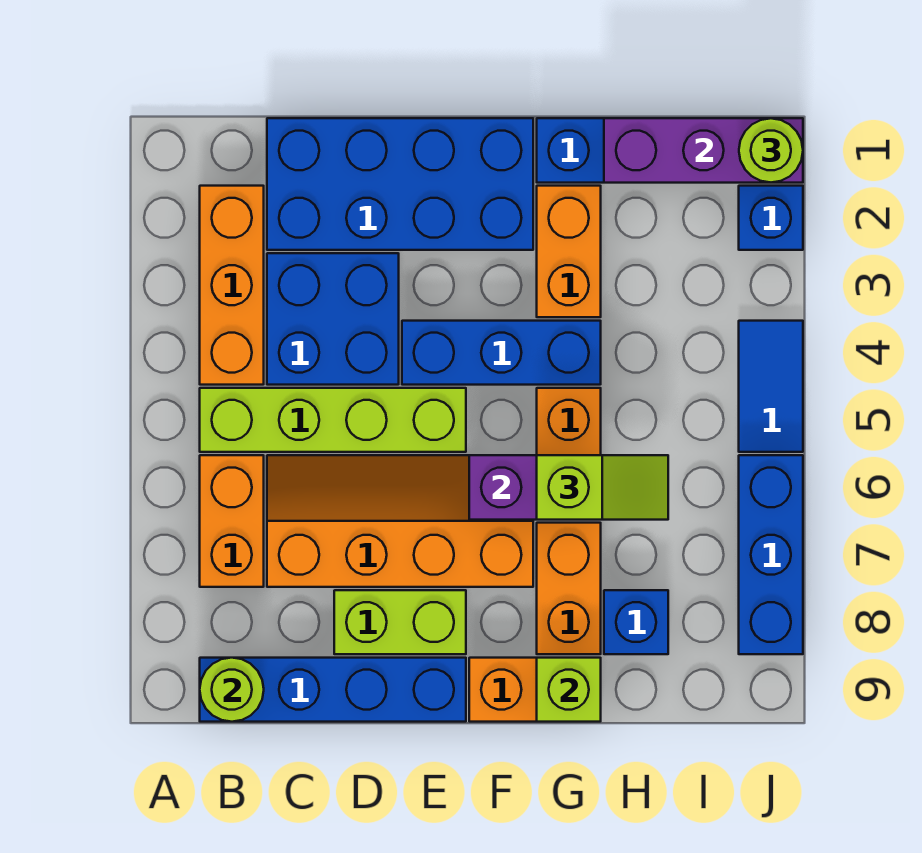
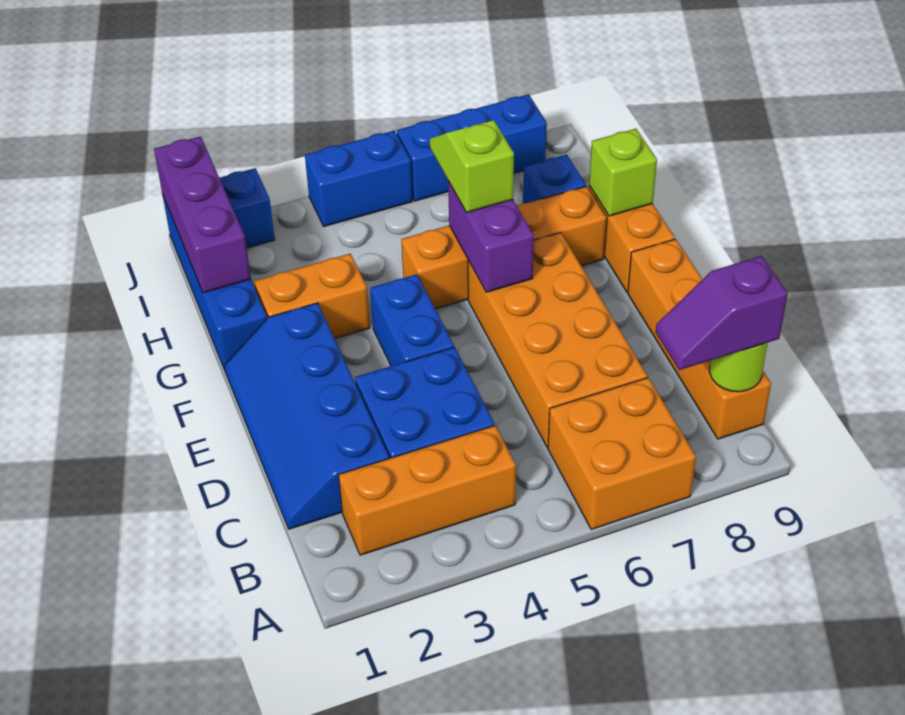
lime 1x4 brick [200,388,466,452] -> none
orange 1x2 brick [200,455,264,587] -> orange 2x2 brick [548,378,696,529]
none -> purple 1x2 slope [656,256,788,370]
blue 1x4 brick [200,658,466,722] -> orange 1x4 brick [628,239,771,439]
blue 2x4 brick [267,118,533,250] -> blue 2x4 slope [224,303,389,529]
orange 2x4 slope [267,455,533,587] -> orange 2x4 brick [468,233,647,447]
lime 1x2 brick [334,590,466,654] -> none
blue 1x3 brick [402,321,601,385] -> blue 1x2 brick [370,274,454,366]
lime 1x1 round brick [739,118,803,183] -> none
blue 1x2 tile [739,321,803,452] -> blue 1x2 brick [305,131,412,226]

